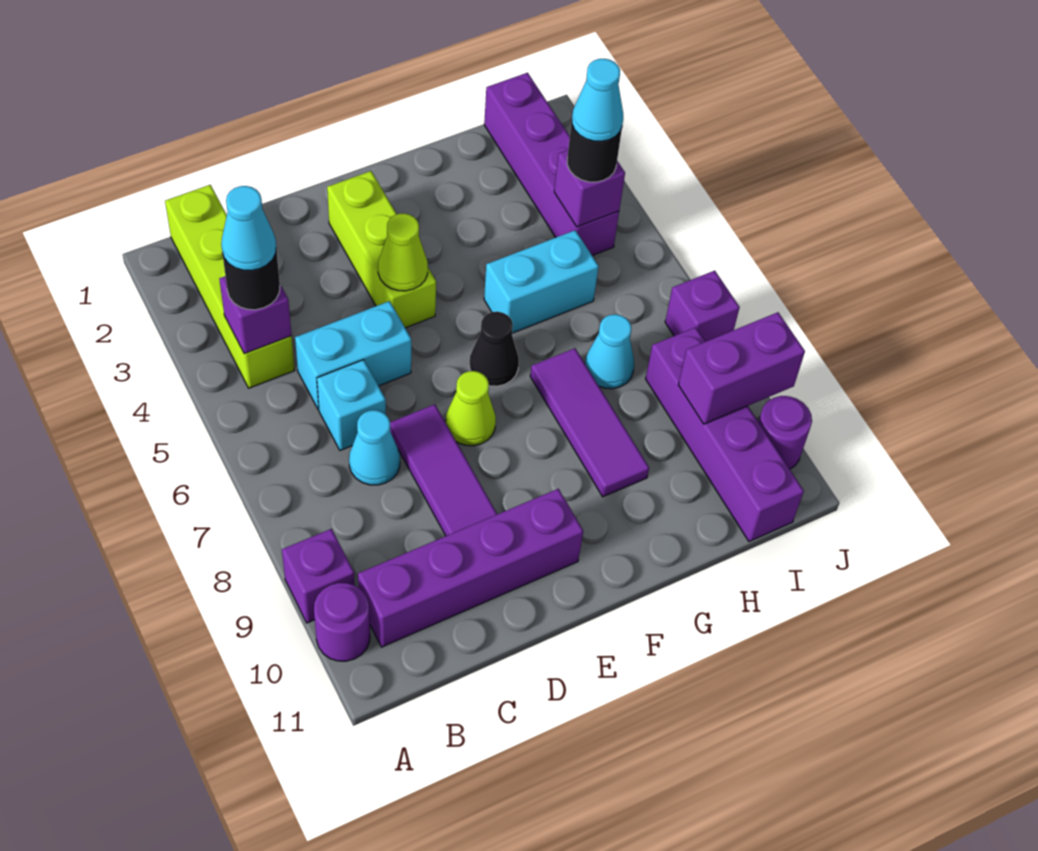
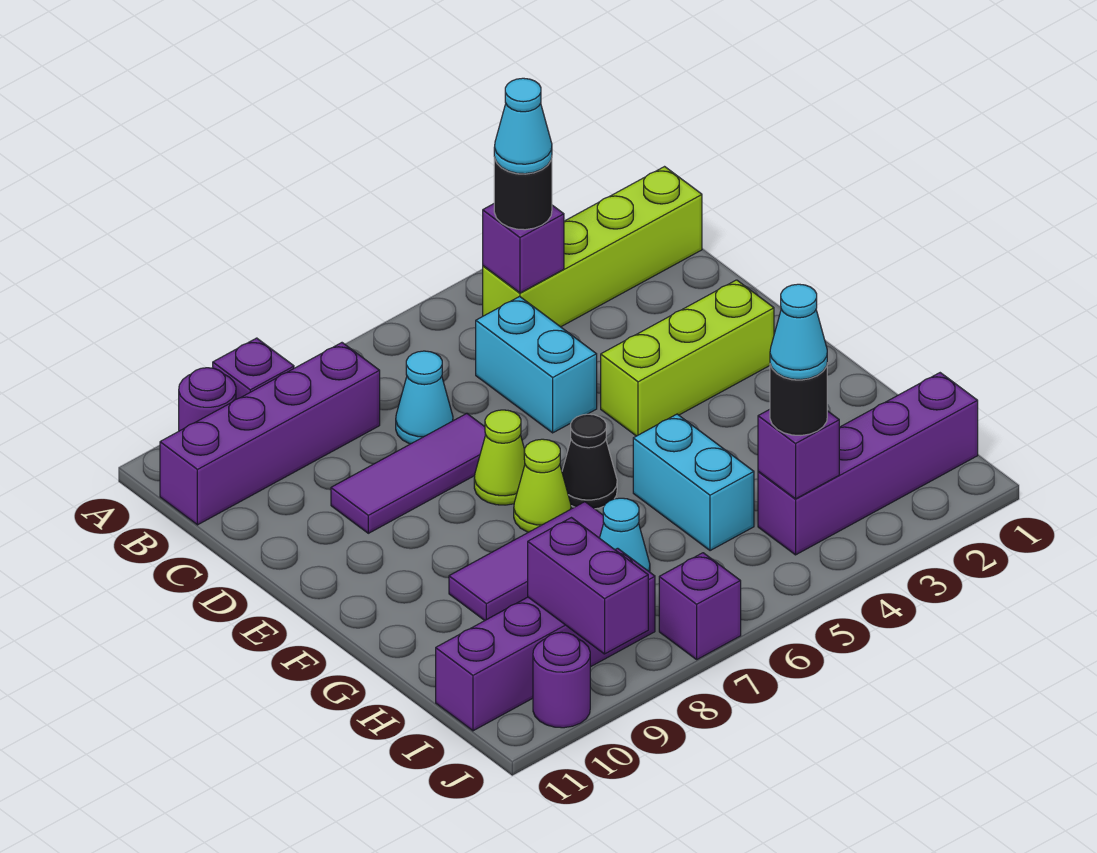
purple 1x4 brick [358,489,583,647] -> purple 1x4 brick turned to [160,343,380,525]
cyan 1x1 brick [317,360,386,450] -> none
lime 1x1 cone [378,213,428,291] -> lime 1x1 cone moved to [514,439,571,532]

